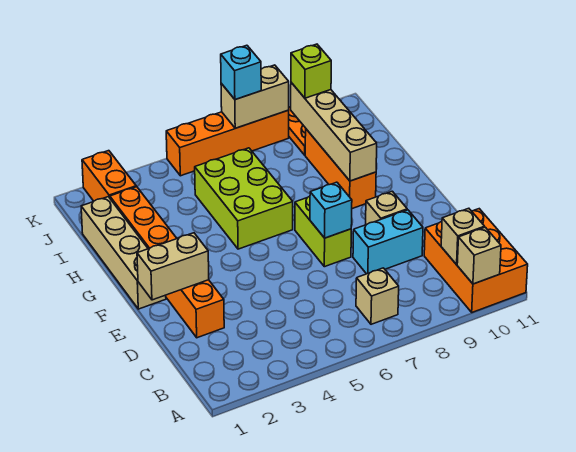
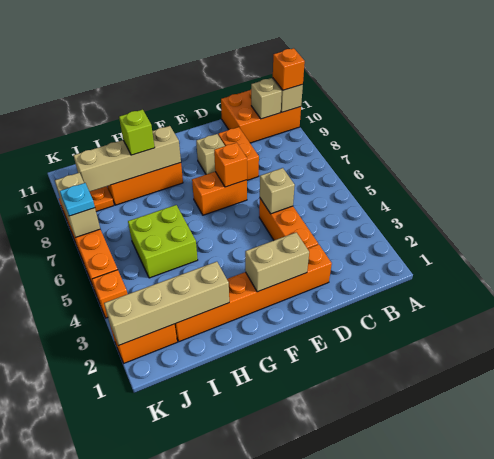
none -> orange 1x1 brick [273,48,305,90]
tan 1x1 brick [356,268,399,324] -> tan 1x1 brick moved to [260,168,295,214]
none -> orange 1x3 brick [259,199,318,249]
cyan 1x2 brick [353,210,423,274] -> orange 1x2 brick [218,127,259,180]
tan 1x2 brick [137,233,209,300] -> tan 1x2 brick turned to [245,233,309,292]
lime 1x2 brick [295,196,351,267] -> orange 1x2 brick [192,172,247,215]
cyan 1x1 brick [310,182,352,238] -> orange 1x1 brick [214,143,247,187]
tan 1x4 brick [81,197,166,309] -> tan 1x4 brick moved to [104,262,229,345]
lime 2x3 brick [195,148,293,249] -> lime 2x2 brick [128,205,198,278]
lime 1x1 brick [291,44,331,98] -> lime 1x1 brick moved to [119,110,155,155]
none -> orange 1x1 brick [92,270,127,318]
cyan 1x1 brick [221,45,261,100] -> cyan 1x1 plate [60,183,95,216]

